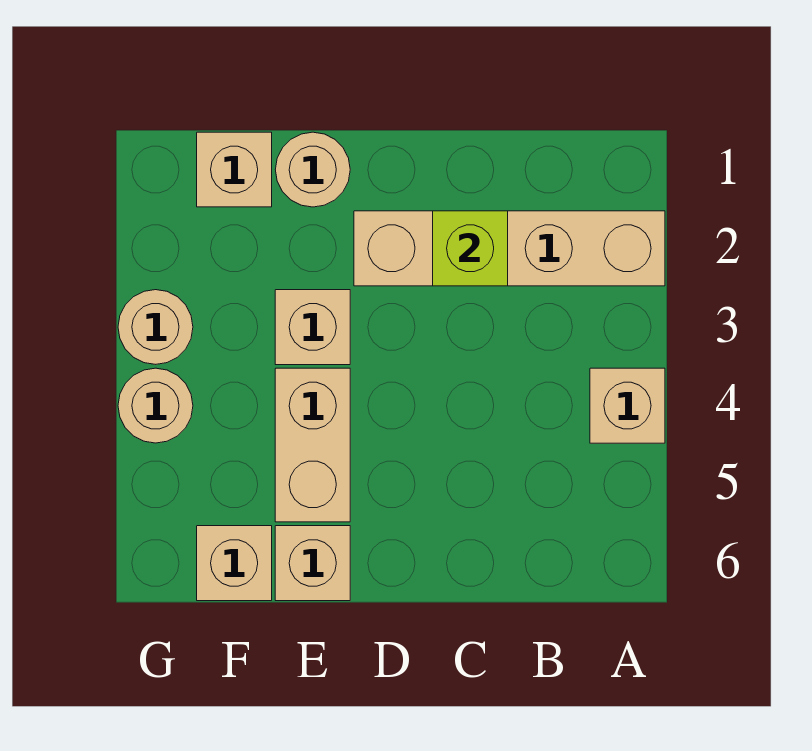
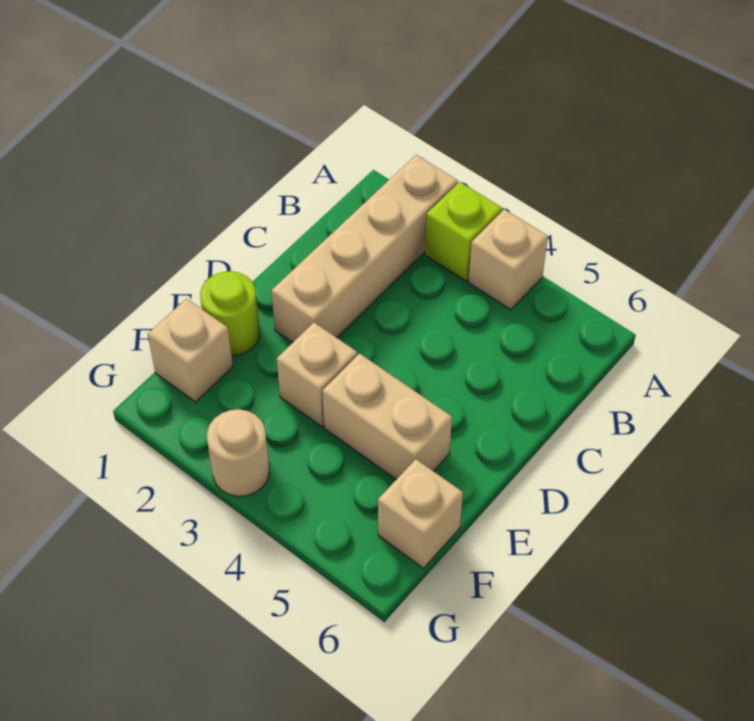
lime 1x1 brick [433,211,508,286] -> lime 1x1 brick moved to [425,182,502,281]
tan 1x1 round brick [275,132,350,207] -> lime 1x1 round brick [200,271,260,356]
tan 1x1 brick [275,526,350,601] -> none
tan 1x1 round brick [118,368,193,443] -> none

